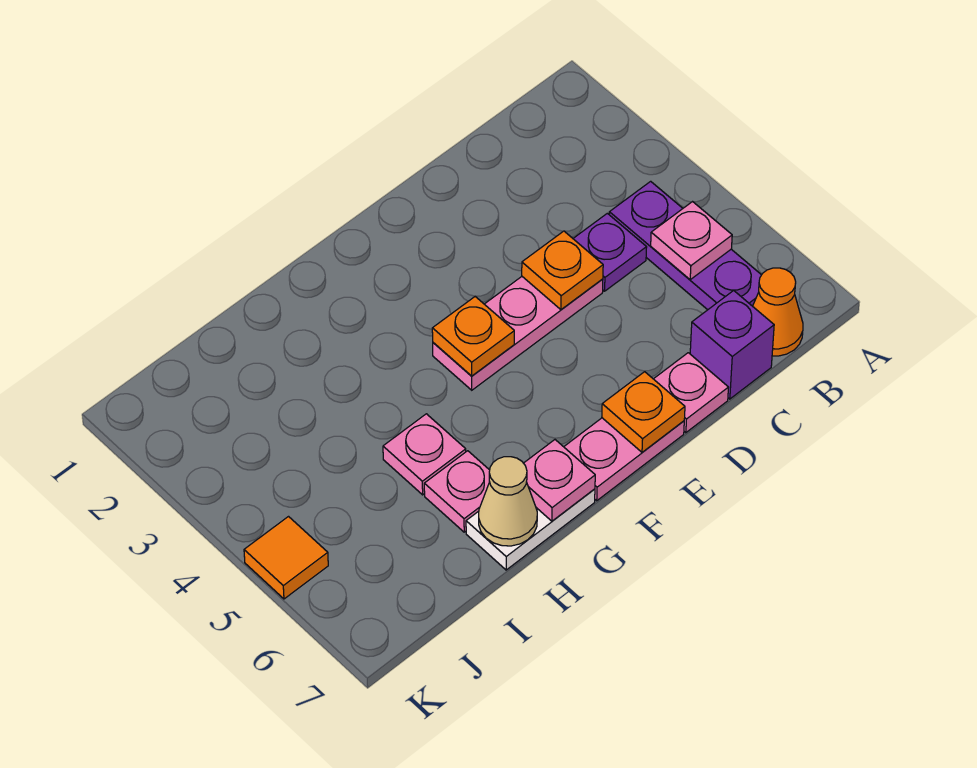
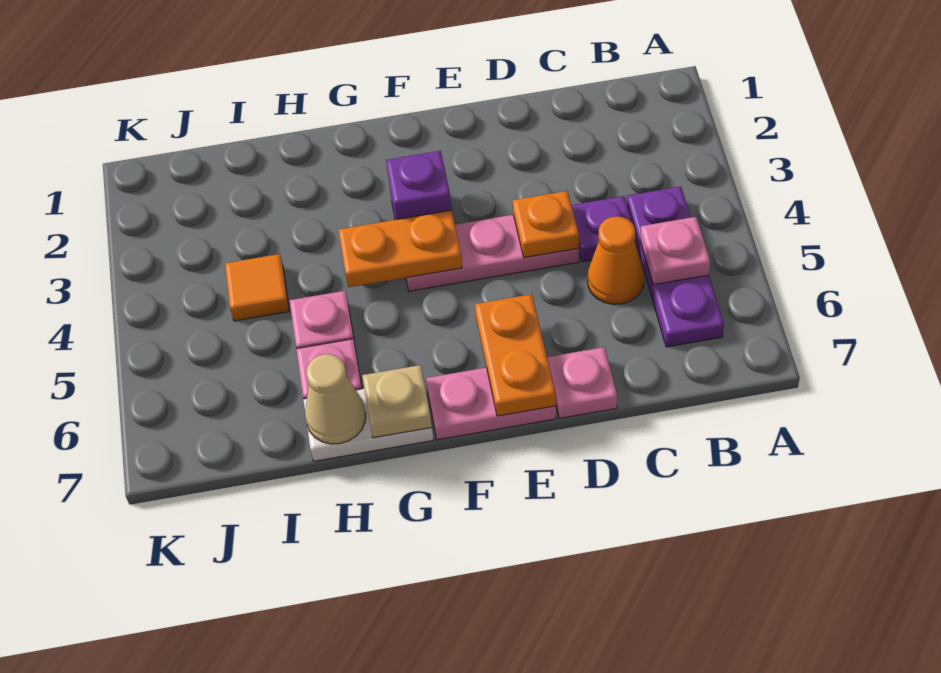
orange 1x1 cone [753,268,803,356] -> orange 1x1 cone moved to [588,216,644,304]
purple 1x1 brick [690,290,774,399] -> purple 1x1 brick moved to [386,151,452,220]
orange 1x1 plate [602,372,685,452] -> orange 1x2 plate [475,294,556,416]
orange 1x1 plate [432,297,514,376] -> orange 1x2 plate [338,210,462,287]
pink 1x1 plate [524,440,595,521] -> tan 1x1 plate [362,365,432,438]
orange 1x1 tile [244,517,328,599] -> orange 1x1 tile moved to [225,254,289,321]

